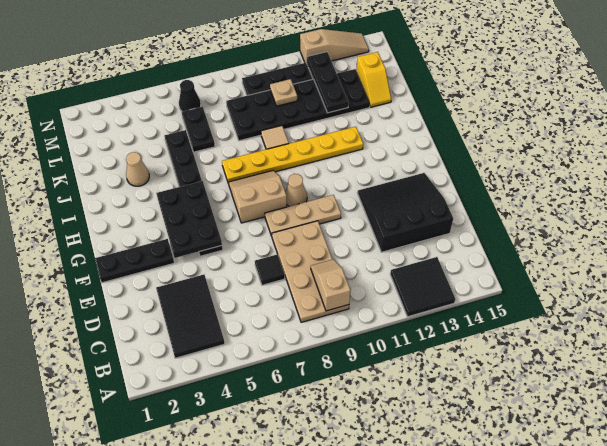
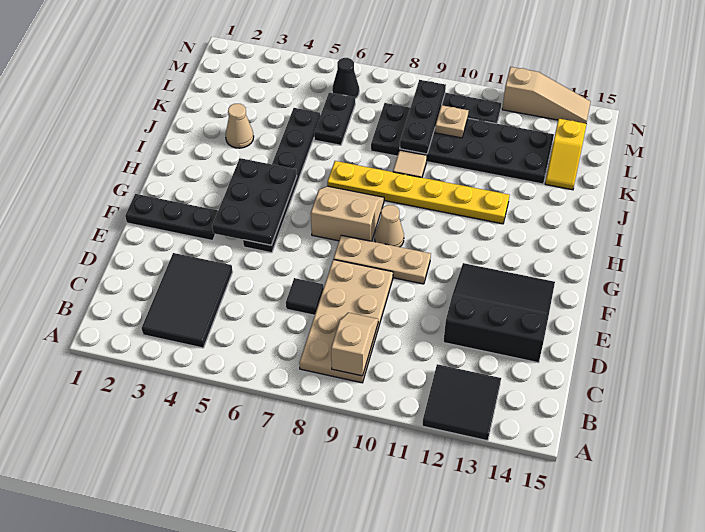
black 1x3 plate [307,52,349,113] -> black 1x3 plate moved to [400,80,446,154]

